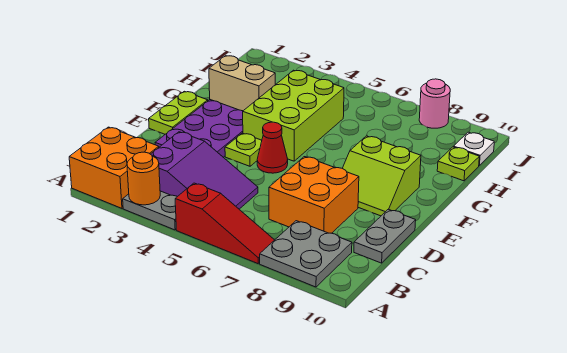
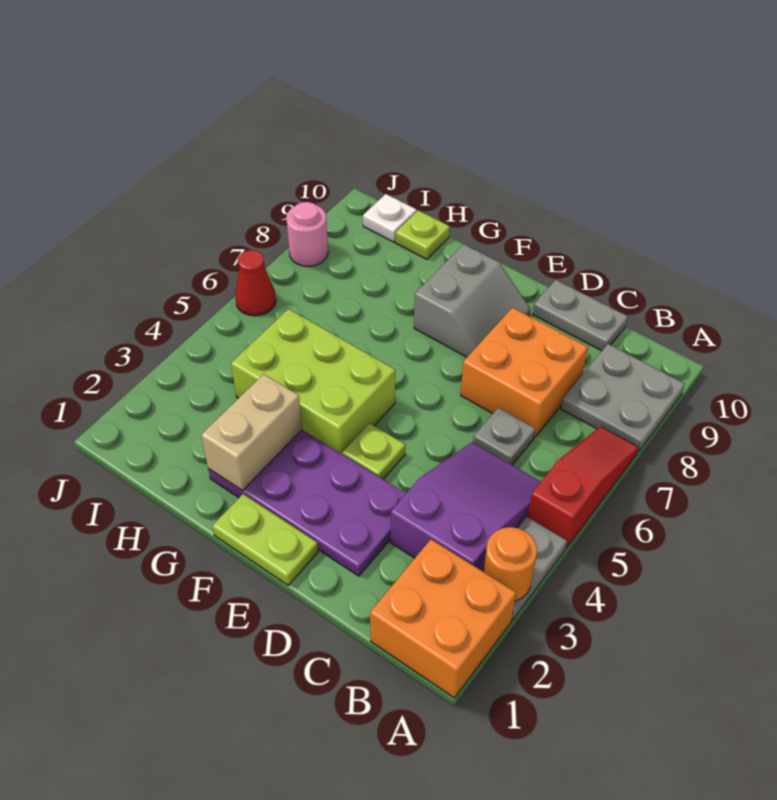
none -> grey 1x1 plate [473,408,535,465]
red 1x1 cone [257,122,288,173] -> red 1x1 cone moved to [235,250,276,316]
lime 2x2 slope [342,136,421,216] -> grey 2x2 slope [414,244,531,357]

